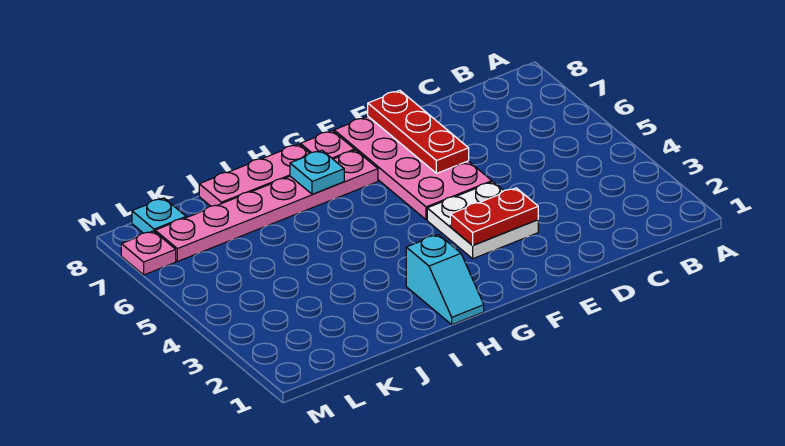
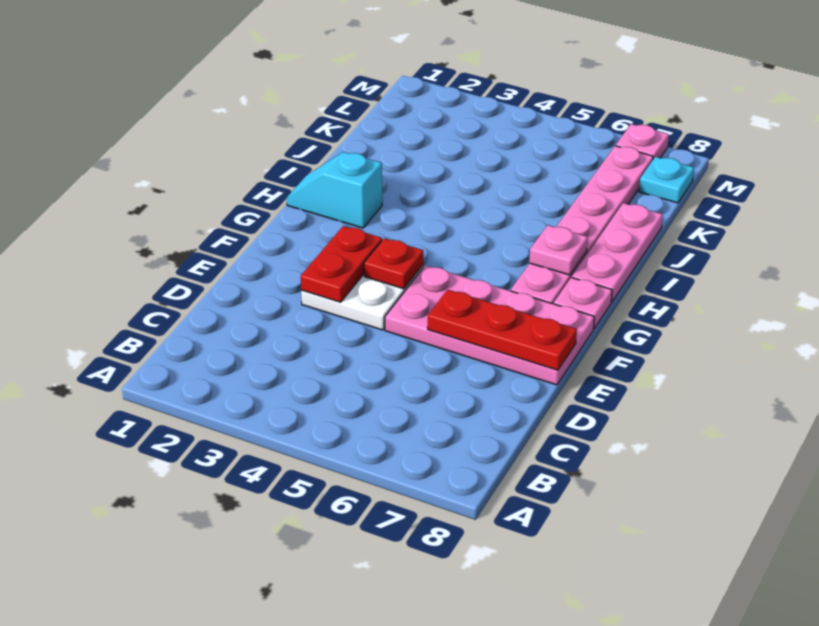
none -> red 1x1 plate [364,238,423,289]
cyan 1x1 plate [290,150,344,194] -> pink 1x1 plate [529,225,588,275]

